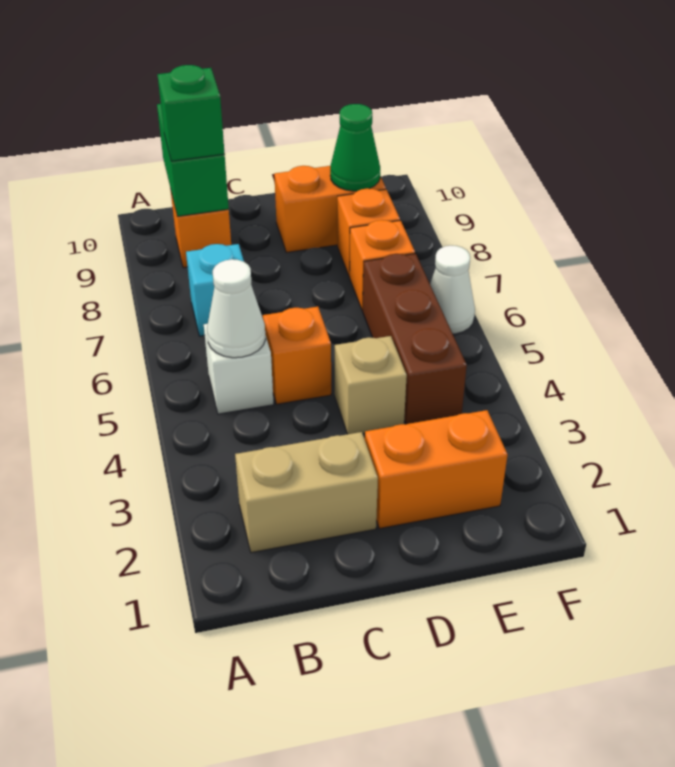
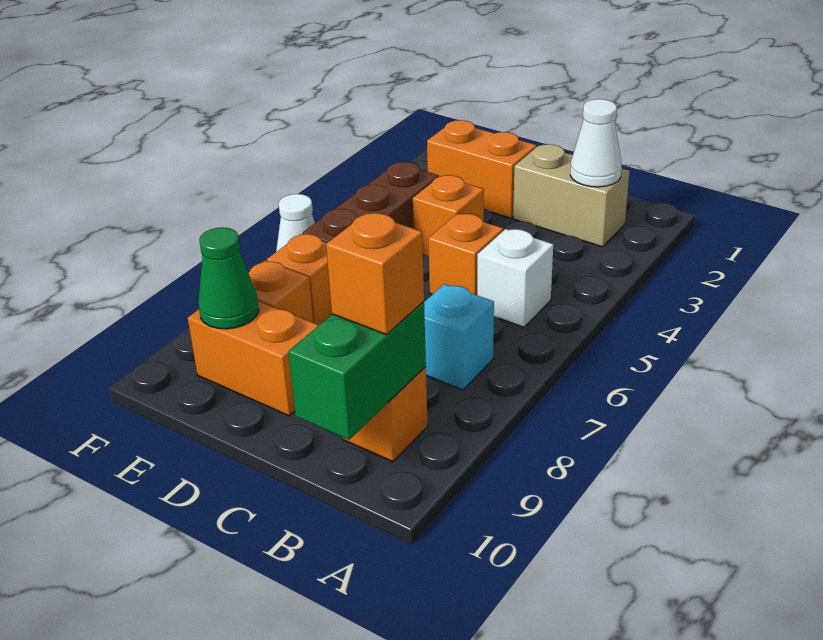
white 1x1 cone [207,259,266,358] -> white 1x1 cone moved to [570,99,622,187]
green 1x1 brick [157,65,225,161] -> orange 1x1 brick [326,213,424,335]
tan 1x1 brick [335,336,407,434] -> orange 1x1 brick [413,175,484,256]

